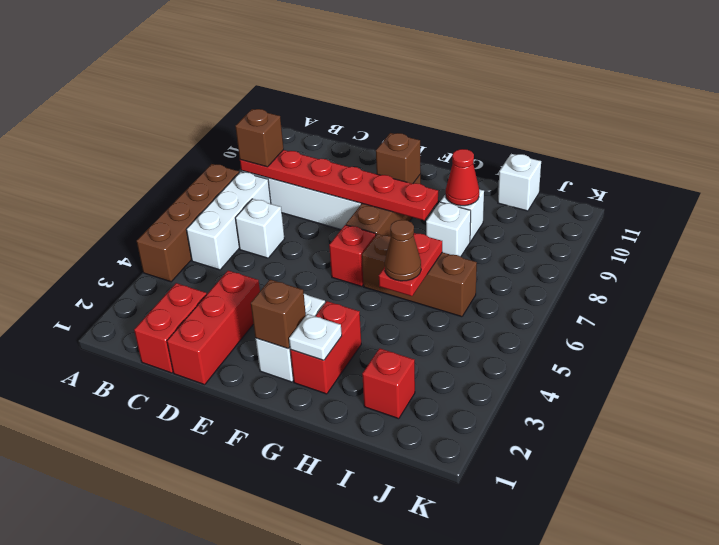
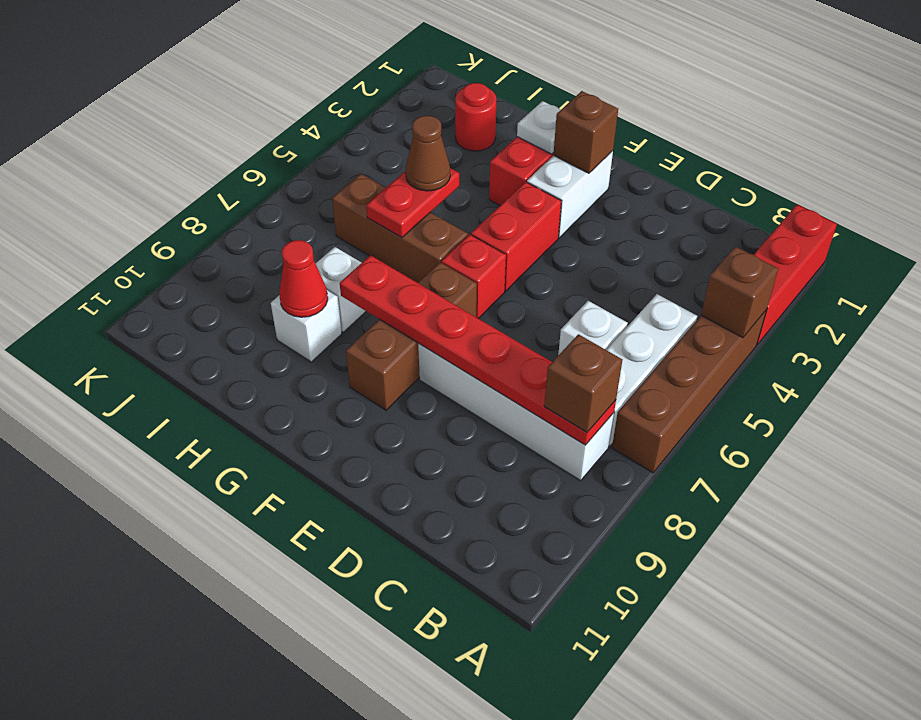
red 1x2 brick [134,283,207,373] -> red 1x2 brick moved to [471,182,561,291]
red 1x3 brick [167,271,260,385] -> red 1x3 brick moved to [754,205,837,345]
brown 1x1 brick [376,133,421,184] -> brown 1x1 brick moved to [701,247,778,338]
red 1x1 brick [362,348,415,419] -> red 1x1 round brick [455,83,496,151]
white 1x1 brick [498,154,541,211] -> none

